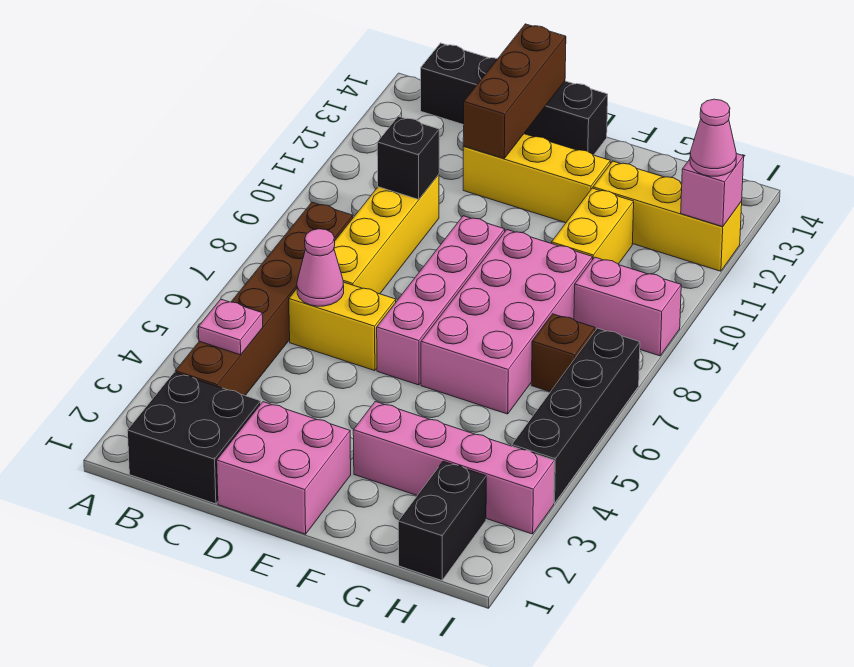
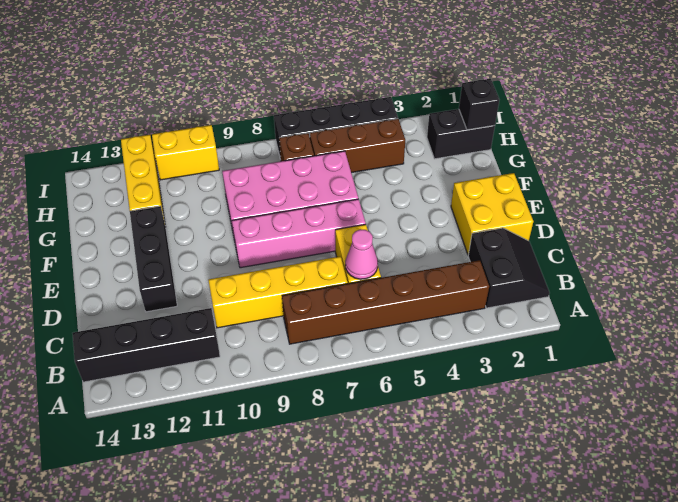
black 2x2 brick [127,372,261,504] -> black 2x2 slope [468,228,549,308]
pink 1x1 plate [198,299,263,355] -> none
black 1x4 brick [421,43,608,155] -> black 1x4 brick turned to [72,308,220,382]
black 1x1 brick [377,116,439,199] -> black 1x1 brick moved to [459,79,499,130]
pink 2x2 brick [217,402,351,534] -> yellow 2x2 brick [451,173,533,255]
yellow 1x3 brick [463,134,610,223] -> black 1x3 brick [130,206,177,312]
brown 1x3 brick [463,24,566,159] -> brown 1x3 brick moved to [310,119,405,173]
pink 1x4 brick [353,401,554,534] -> none
yellow 1x2 brick [552,188,634,264] -> yellow 1x2 brick moved to [152,125,219,180]
pink 1x2 brick [574,257,681,356] -> none
pink 1x1 brick [681,154,744,227] -> none
pink 1x1 cone [690,99,736,176] -> none

